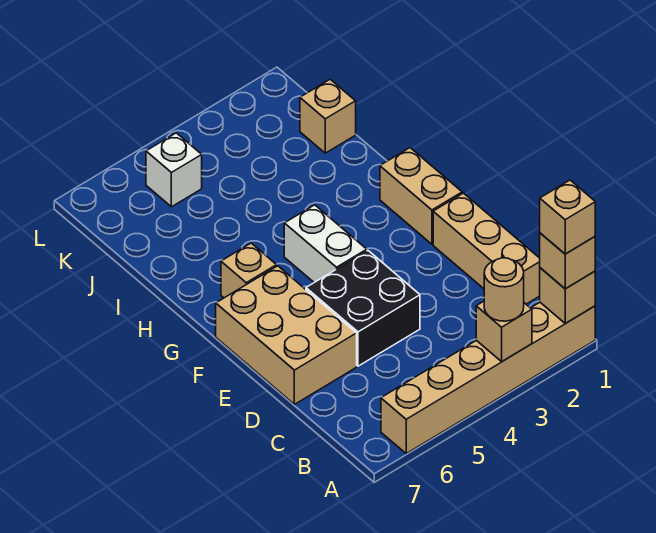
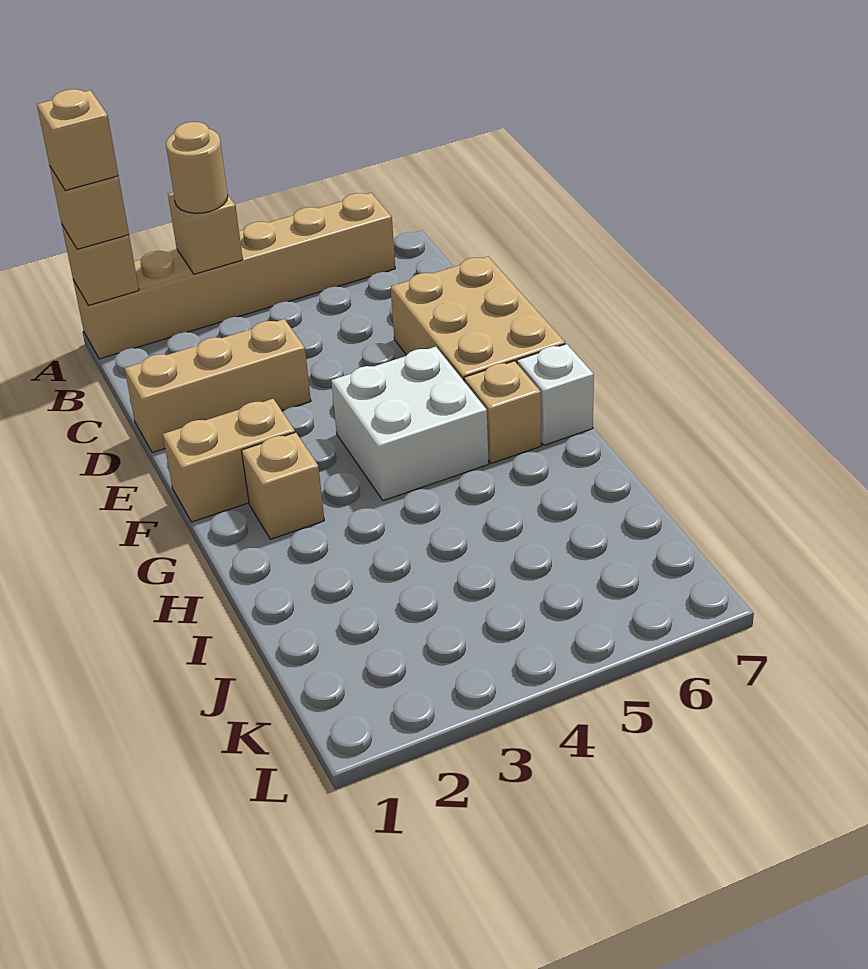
tan 1x3 brick [433,193,540,304] -> tan 1x3 brick turned to [125,319,311,453]
black 2x2 brick [306,251,420,366] -> none
tan 1x2 brick [380,148,462,244] -> tan 1x2 brick turned to [163,399,295,522]
white 1x2 brick [284,205,367,282] -> white 2x2 brick [331,347,489,501]
tan 1x1 brick [300,79,356,153] -> tan 1x1 brick moved to [242,432,324,539]
white 1x1 brick [146,133,202,207] -> white 1x1 brick moved to [517,344,594,445]

